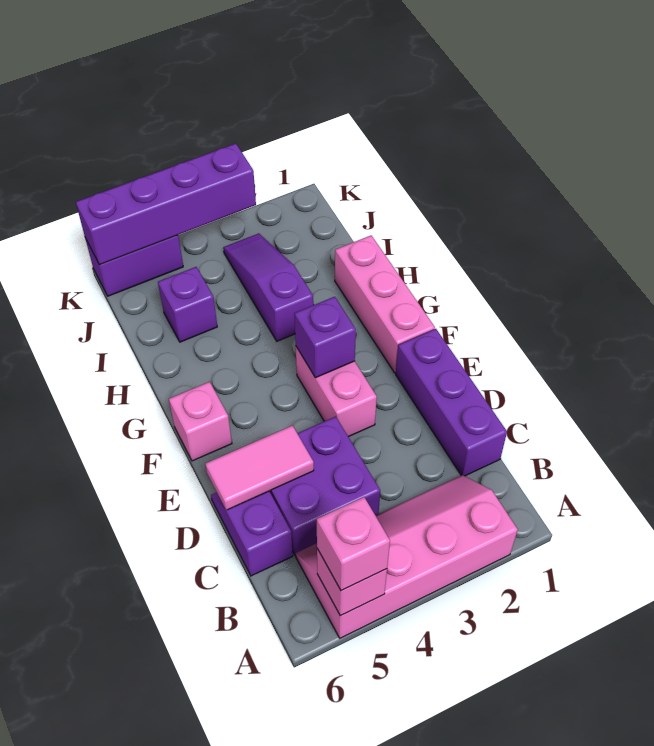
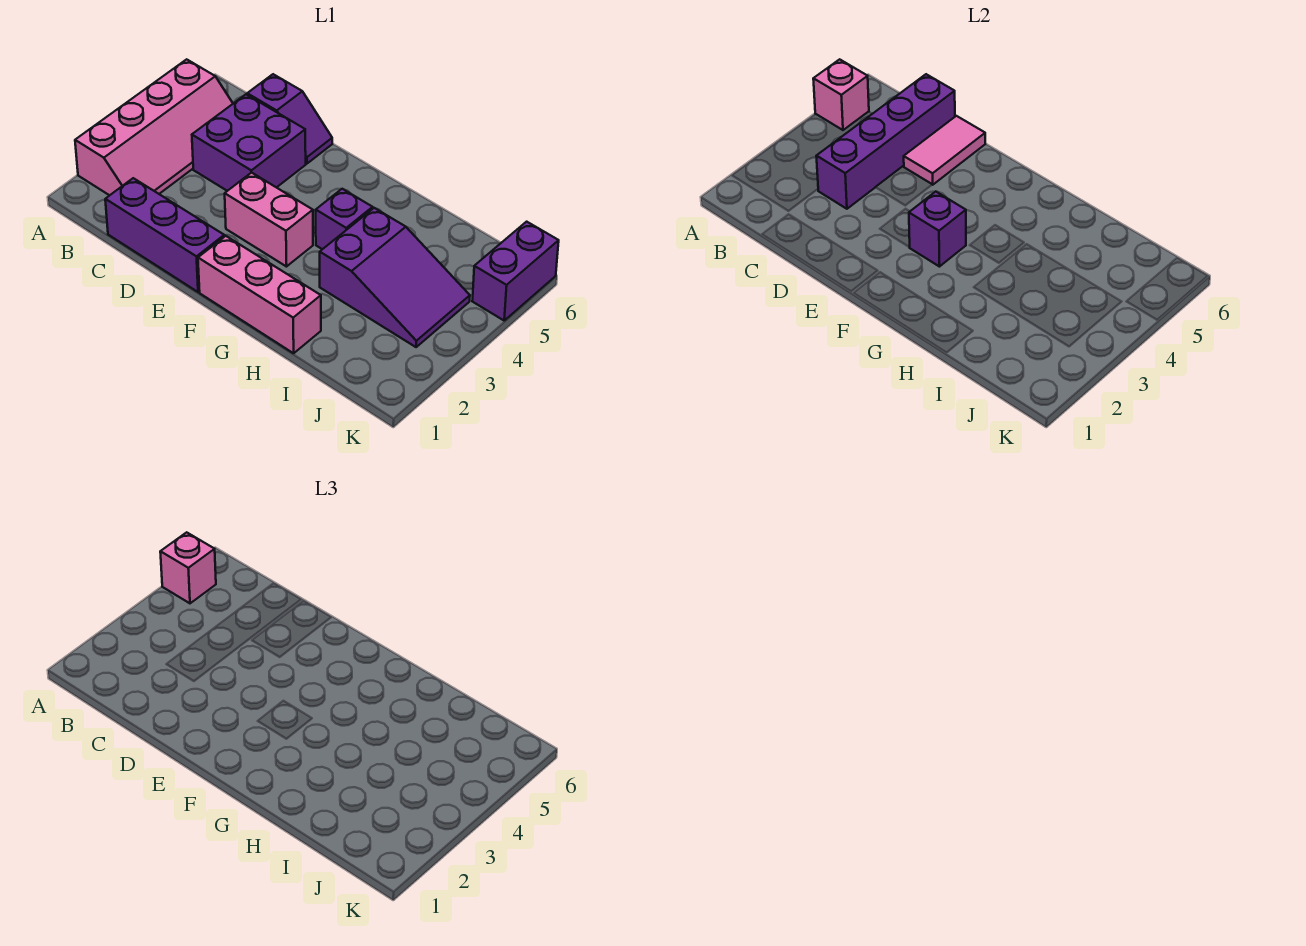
pink 1x1 brick [169,382,232,461] -> none
purple 1x3 slope [223,233,313,341] -> purple 2x3 slope [320,208,470,347]
purple 1x1 brick [158,267,217,342] -> purple 1x1 brick moved to [316,189,373,249]
purple 1x4 brick [76,143,256,265] -> purple 1x4 brick moved to [816,74,955,209]

